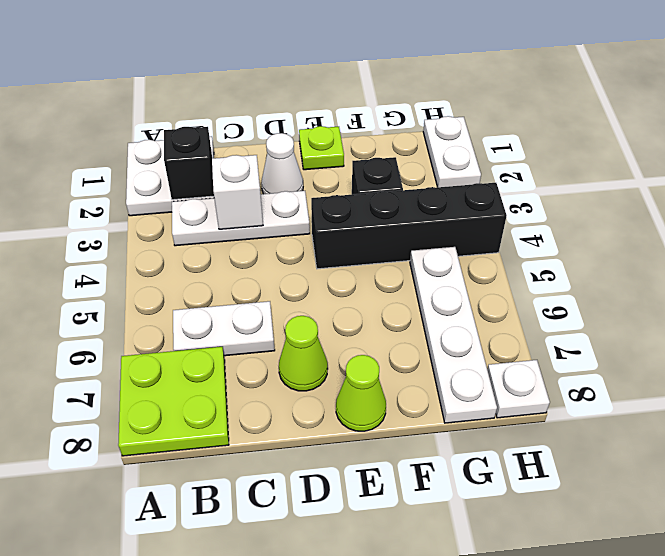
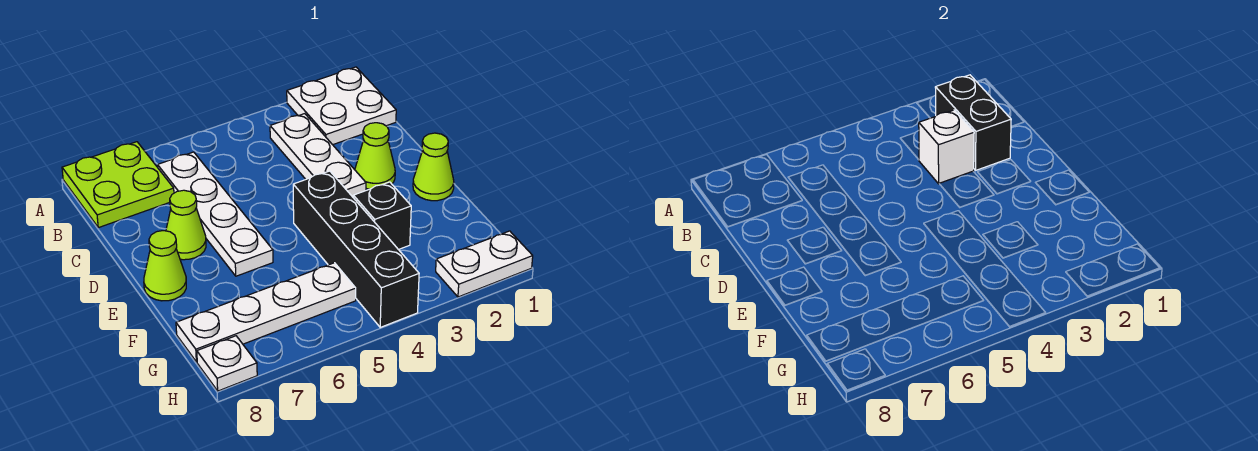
black 1x1 brick [164,127,214,200] -> black 1x2 brick [935,75,1011,171]
white 1x2 plate [173,301,275,356] -> white 1x4 plate [158,152,273,276]
white 1x1 cone [261,133,303,194] -> lime 1x1 cone [355,123,395,189]
lime 1x1 plate [299,126,344,170] -> lime 1x1 cone [413,133,454,201]

